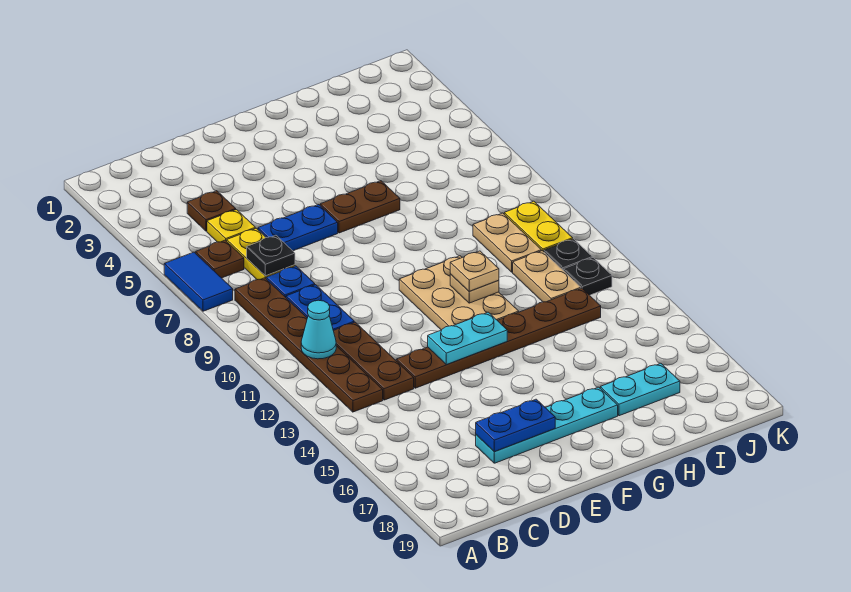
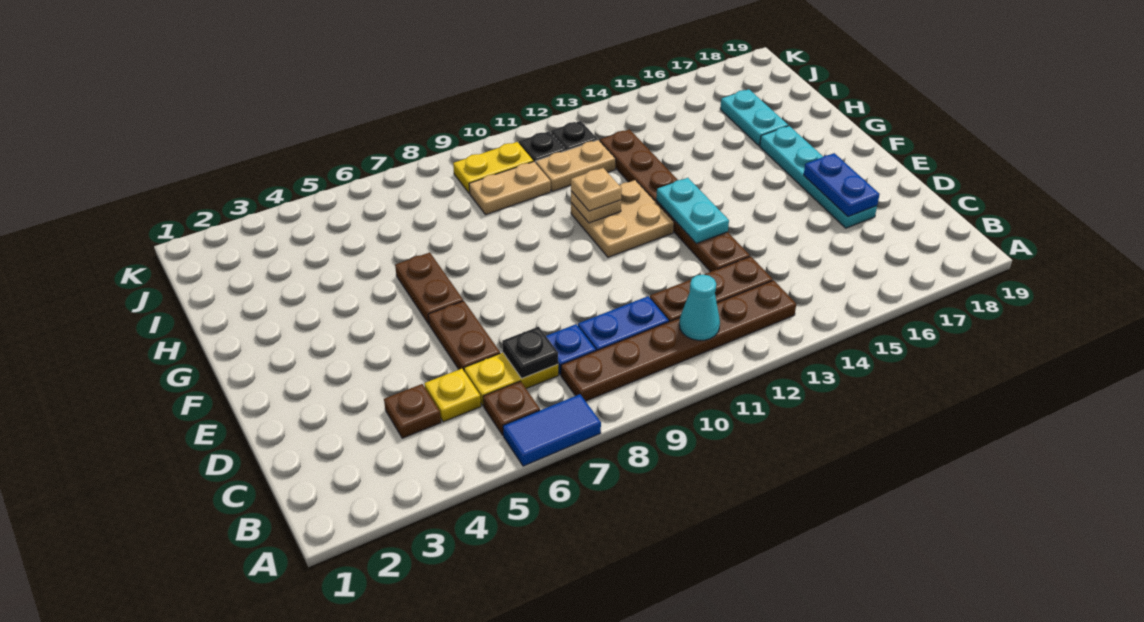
blue 1x2 plate [258,205,338,251] -> brown 1x2 plate [428,301,500,370]
tan 2x3 plate [399,256,519,330] -> tan 2x2 plate [571,180,674,257]

